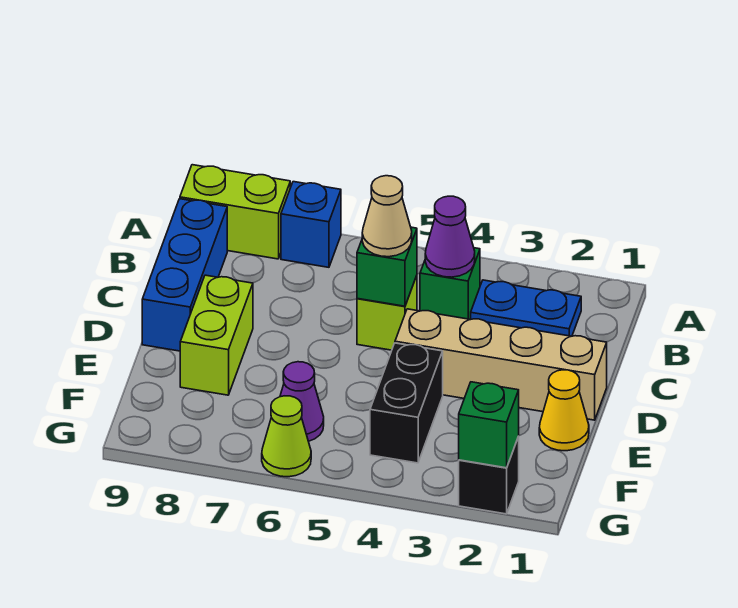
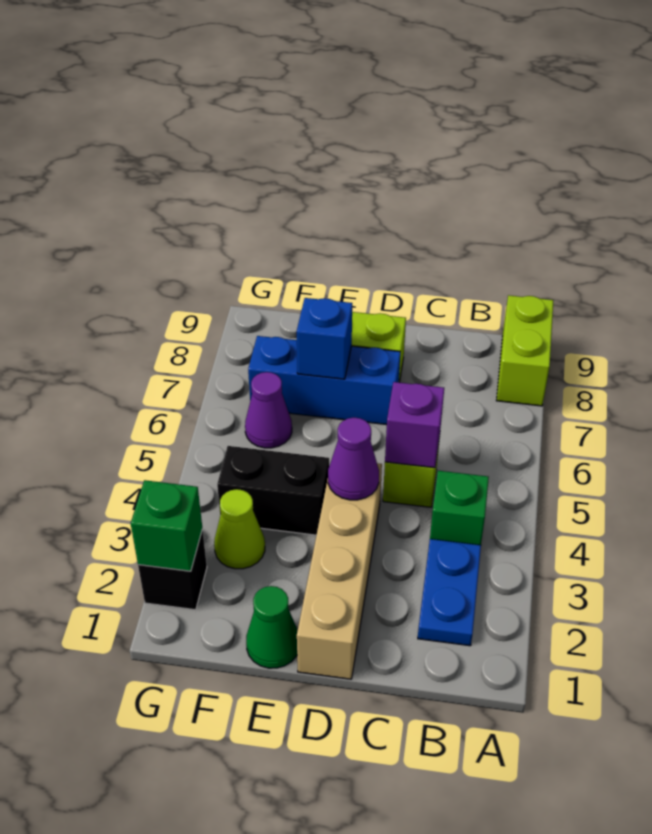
blue 1x1 brick [281,182,341,267] -> blue 1x1 brick moved to [297,298,352,379]
purple 1x1 cone [425,196,475,277] -> purple 1x1 cone moved to [328,418,379,500]
blue 1x3 brick [142,199,227,351] -> blue 1x3 brick moved to [248,336,400,425]
green 1x1 brick [357,227,417,306] -> purple 1x1 brick [385,382,444,468]
tan 1x1 cone [362,176,412,257] -> none
yellow 1x1 cone [539,370,589,451] -> green 1x1 cone [246,586,298,668]
lime 1x1 cone [262,396,311,477] -> lime 1x1 cone moved to [214,489,265,569]

